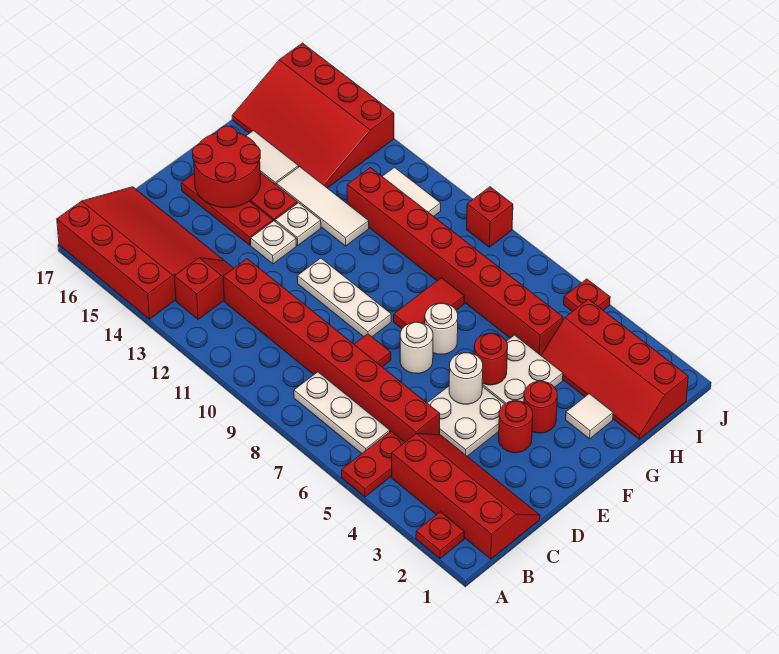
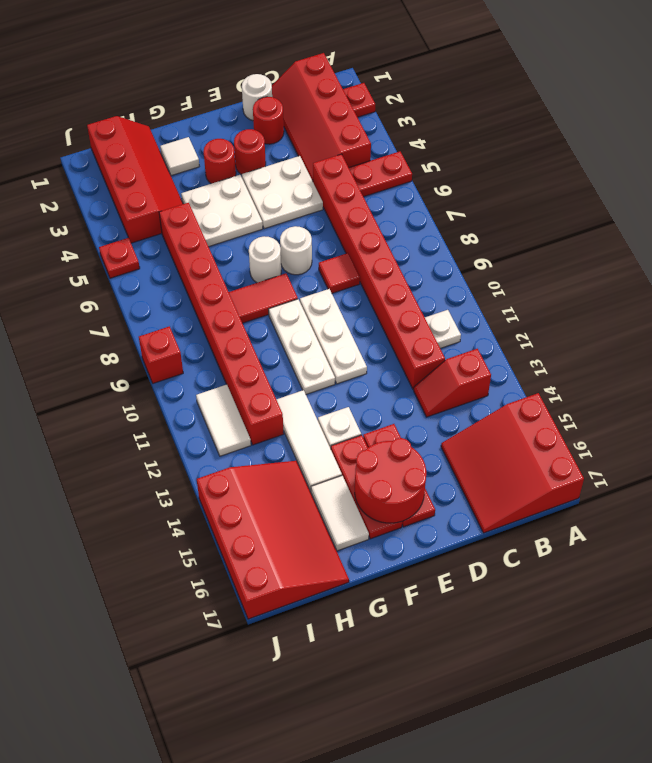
red 3x4 slope [57,187,224,319] -> red 3x3 slope [441,393,584,533]
white 1x3 plate [294,372,390,453] -> white 1x3 plate moved to [269,299,335,394]
white 1x1 round brick [449,353,483,404] -> white 1x1 round brick moved to [242,74,272,120]
white 1x1 plate [251,221,296,264] -> white 1x1 plate moved to [425,310,461,348]
red 1x1 round brick [474,333,508,385] -> red 1x1 round brick moved to [253,97,284,144]

